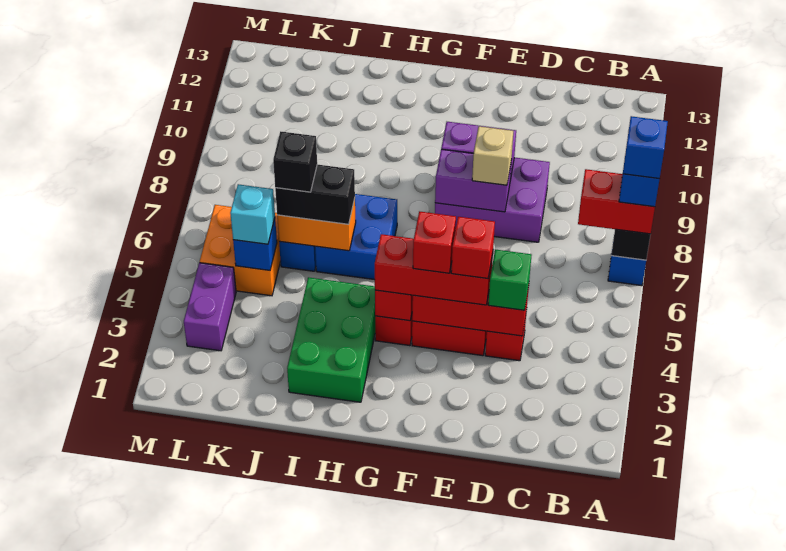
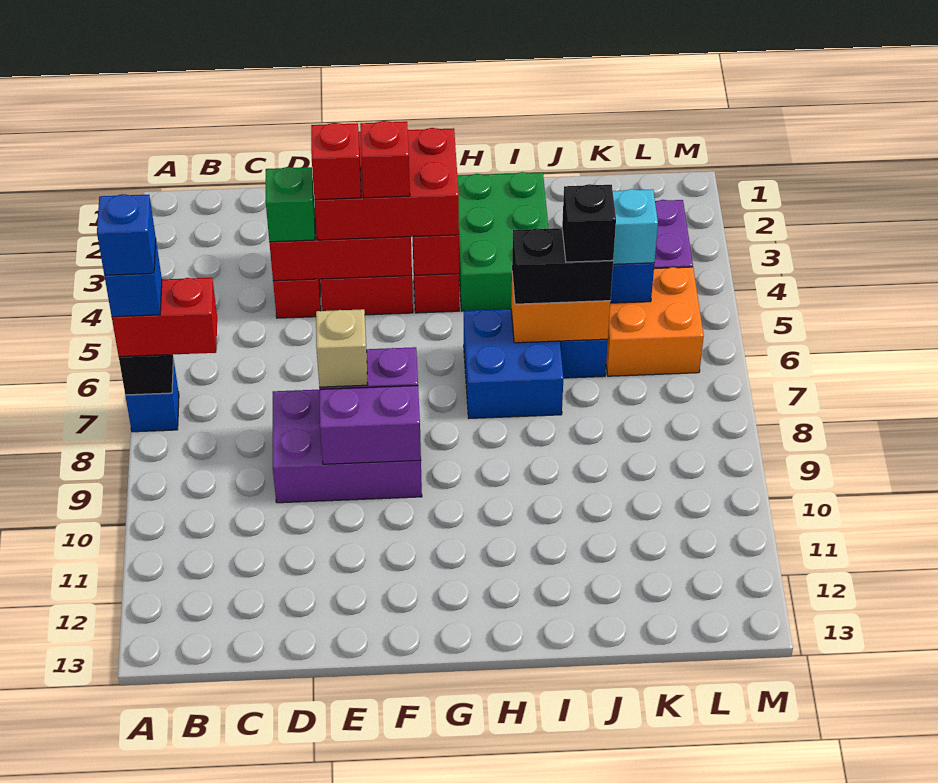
red 1x3 brick [375,234,493,305] -> red 2x3 brick [315,128,459,240]

